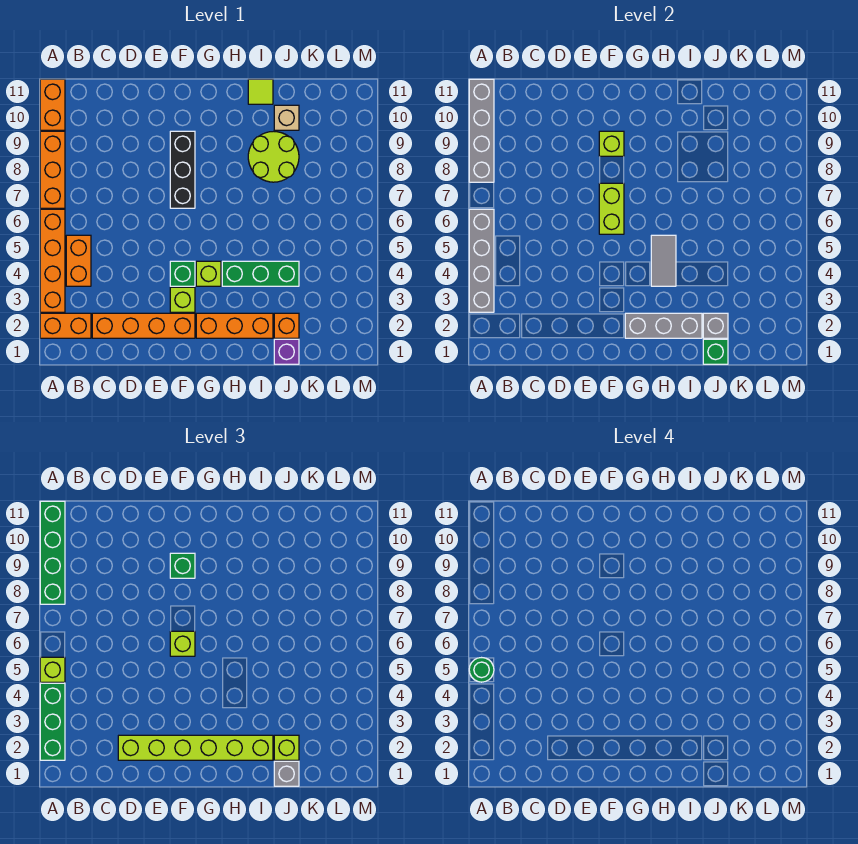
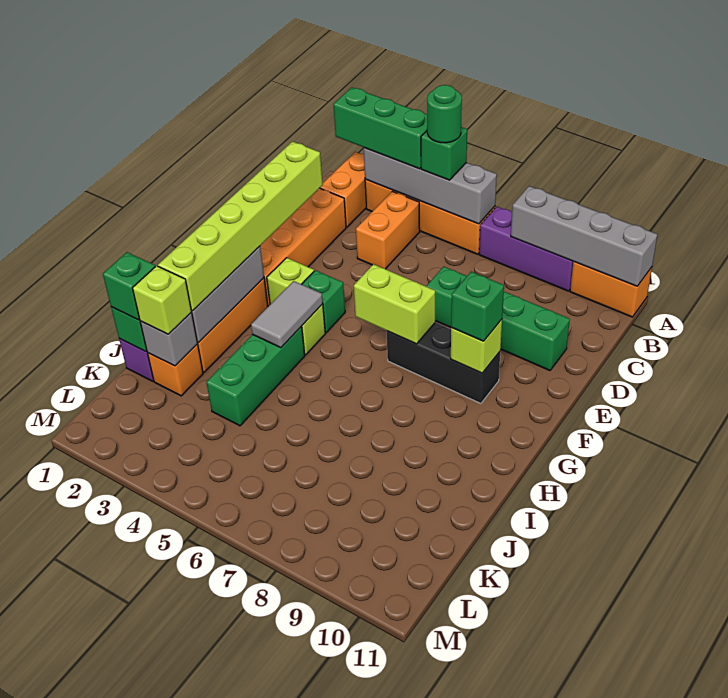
lime 1x1 brick [40,657,65,682] -> green 1x1 brick [421,127,467,180]
orange 1x3 brick [40,131,65,208] -> purple 1x3 brick [479,207,573,291]
green 1x4 brick [40,501,65,604] -> green 1x4 brick moved to [426,267,570,371]
orange 1x2 brick [66,235,91,286] -> orange 1x2 brick turned to [356,191,420,269]
lime 1x1 brick [170,631,195,656] -> none
grey 1x2 tile [651,235,676,286] -> grey 1x2 tile turned to [251,281,323,348]
lime 2x2 round brick [248,131,299,182] -> none
lime 1x1 tile [248,79,273,104] -> none
grey 1x1 brick [274,761,299,786] -> green 1x1 brick [103,252,155,320]
tan 1x1 brick [274,105,299,130] -> none

